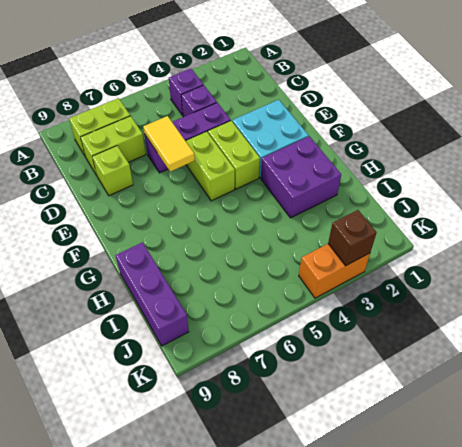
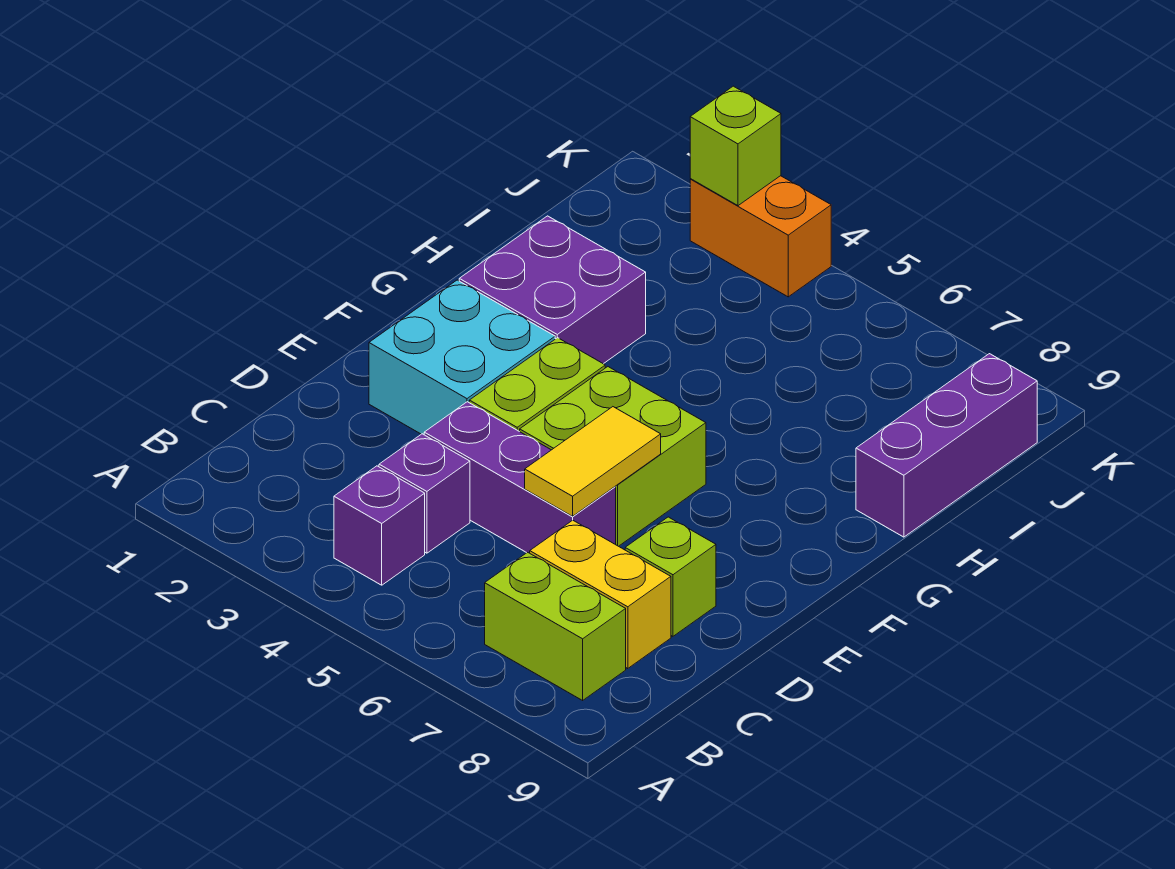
lime 1x2 brick [81,116,146,175] -> yellow 1x2 brick [530,520,671,669]
lime 1x2 brick [186,131,235,201] -> lime 2x2 brick [520,367,706,546]
brown 1x1 brick [328,210,377,266] -> lime 1x1 brick [690,86,781,206]

